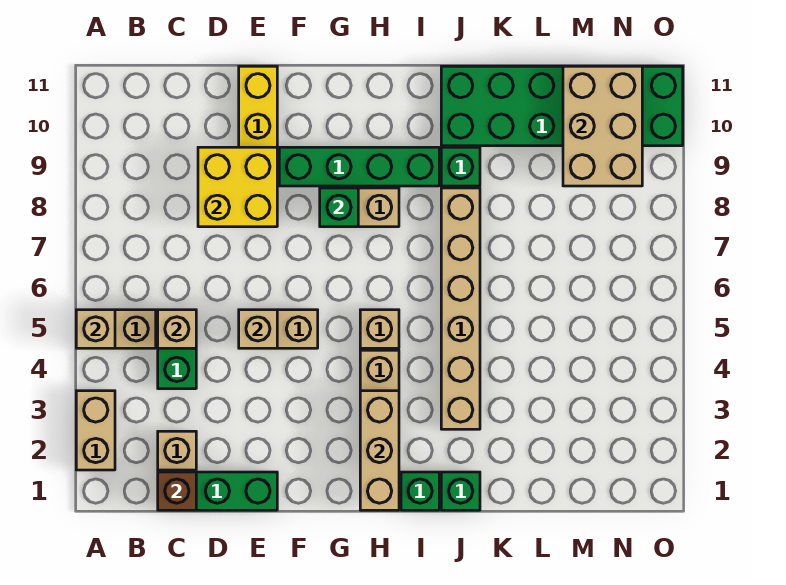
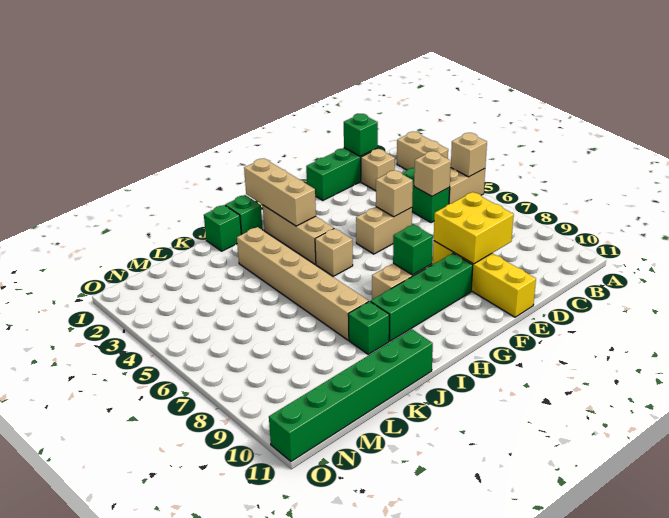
brown 1x1 brick [158,472,196,510] -> green 1x1 brick [344,114,378,156]
green 2x6 brick [441,66,683,146] -> green 1x6 brick [269,329,433,461]
tan 2x3 brick [563,66,642,186] -> none

